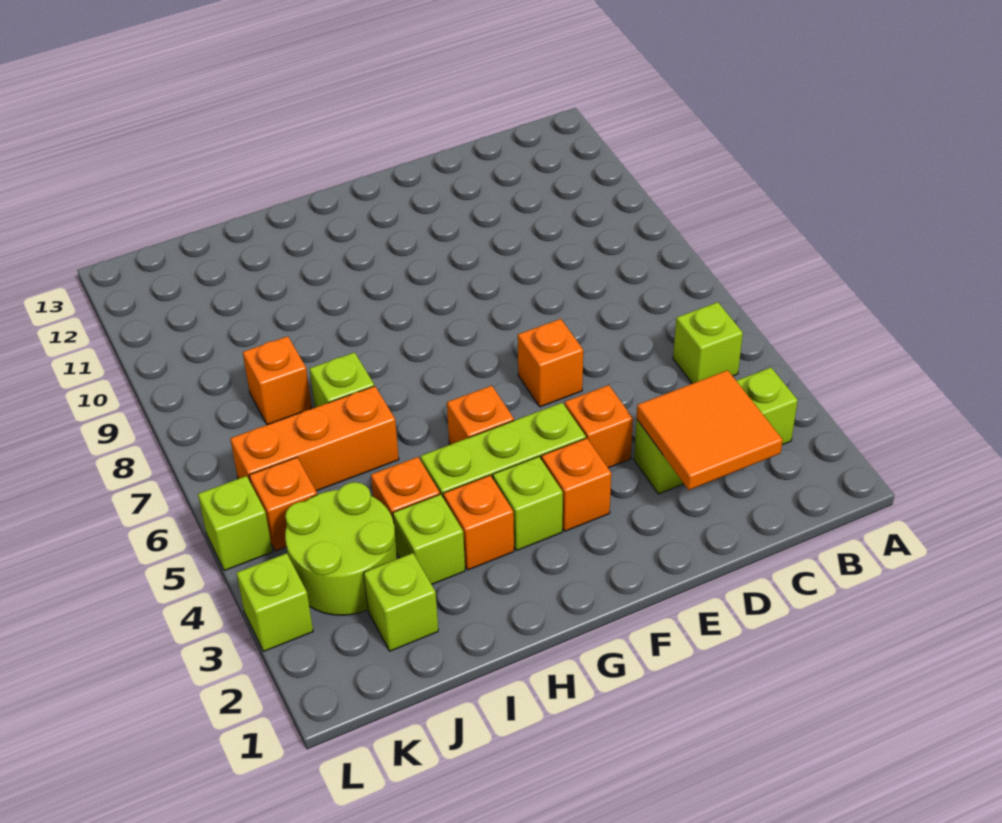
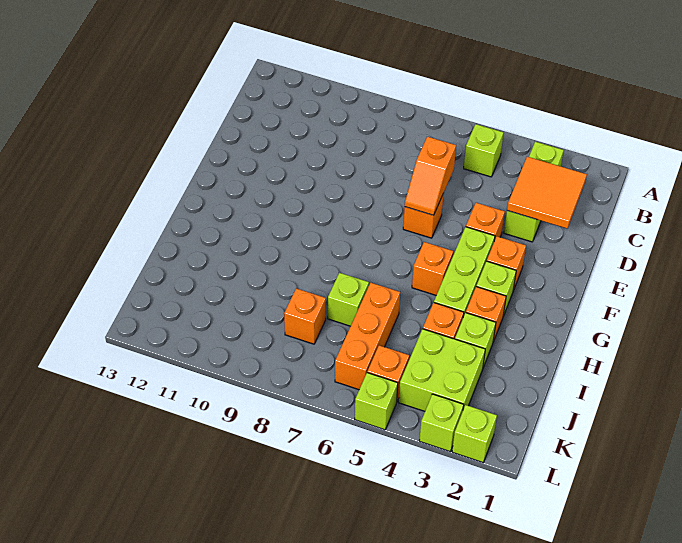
none -> orange 1x2 slope [405,137,456,215]
lime 1x1 brick [364,553,438,651] -> lime 1x1 brick moved to [452,405,497,462]
lime 2x2 round brick [285,482,397,615] -> lime 2x2 brick [399,329,485,411]

